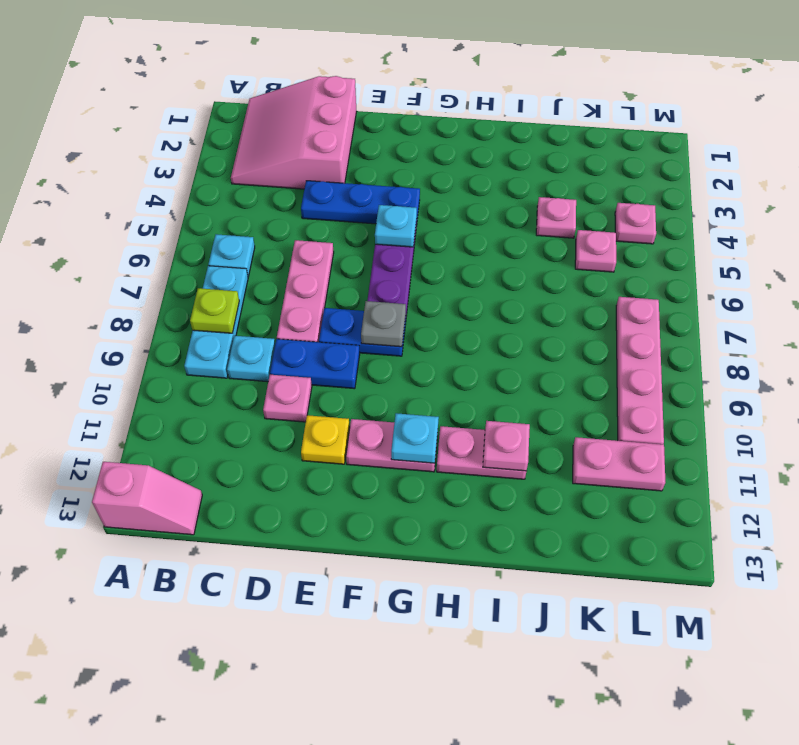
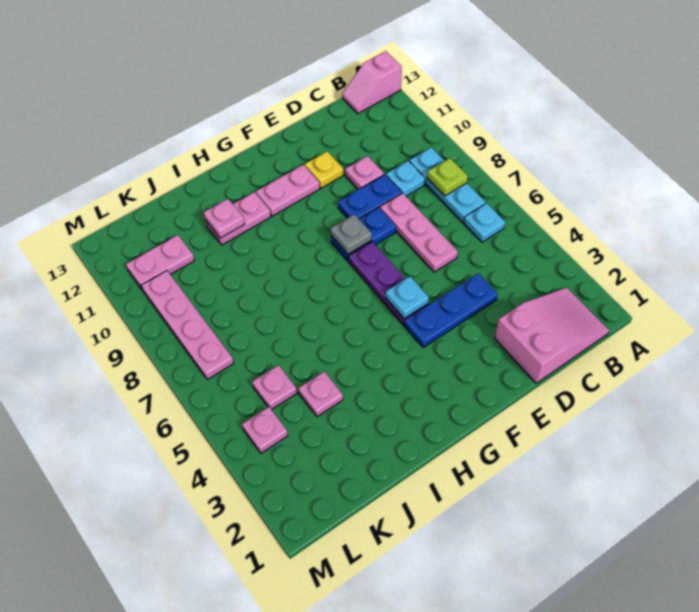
pink 3x3 slope [231,76,356,189] -> pink 2x3 slope [495,288,609,383]
cyan 1x1 plate [391,413,439,463] -> none

